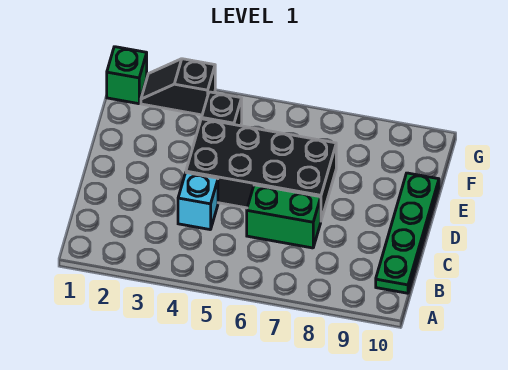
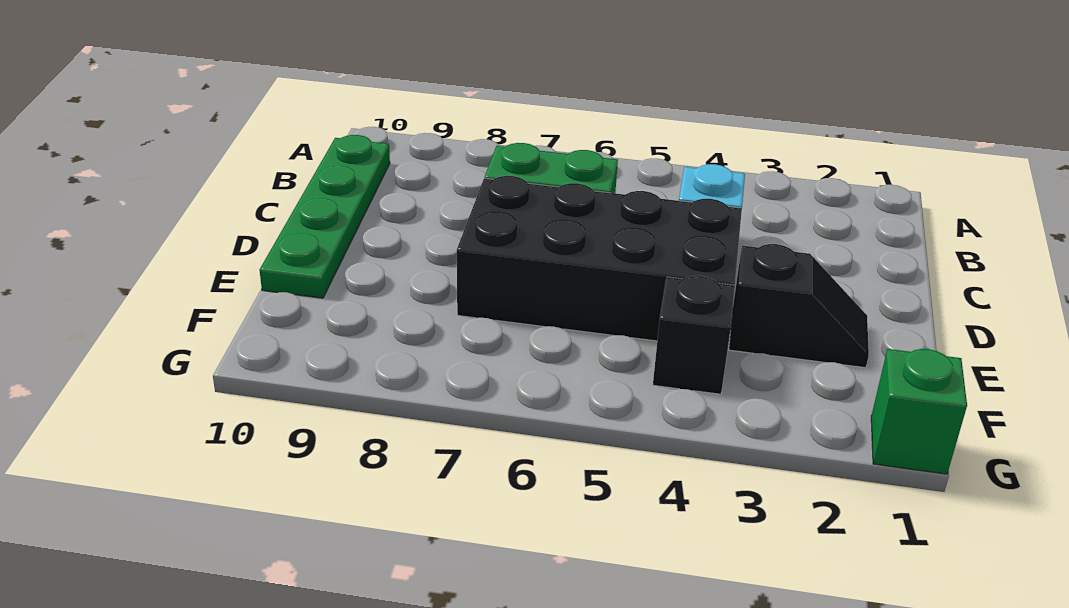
black 1x2 slope [141,59,215,115] -> black 1x2 slope moved to [729,244,869,368]

